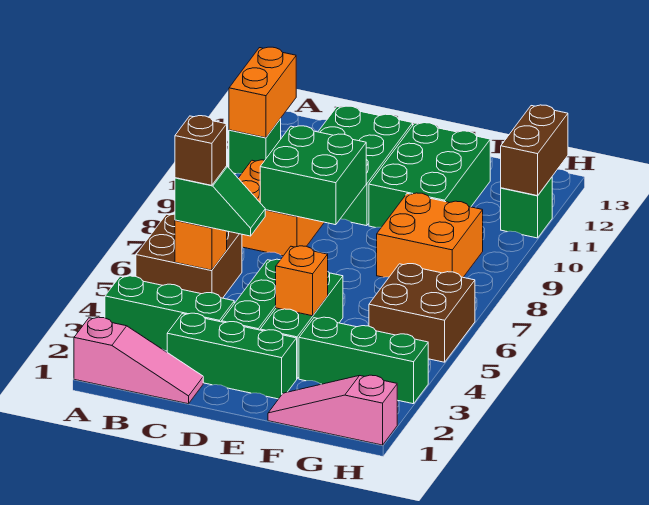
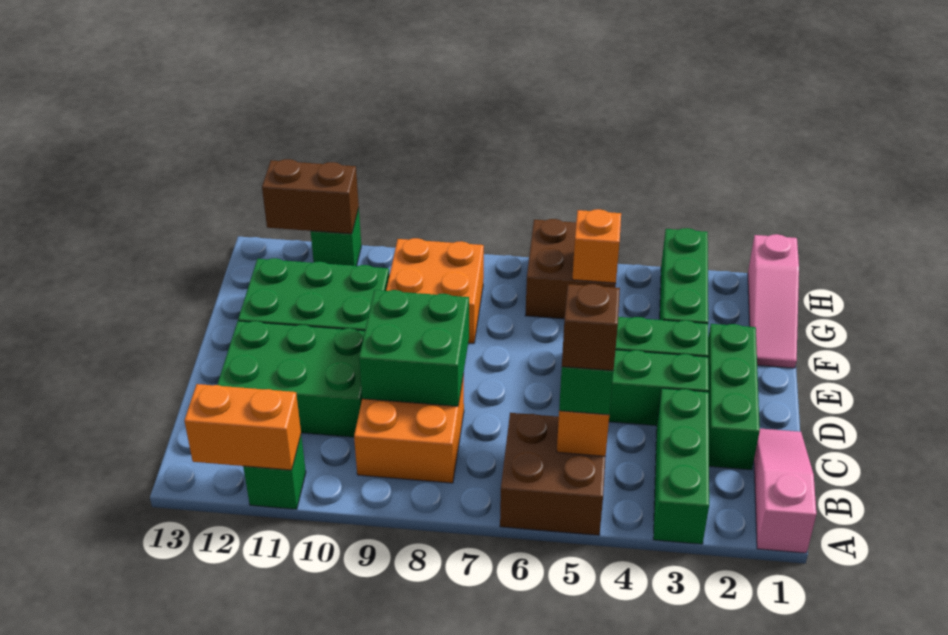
orange 1x1 brick [276,246,328,316] -> orange 1x1 brick moved to [572,209,621,283]

